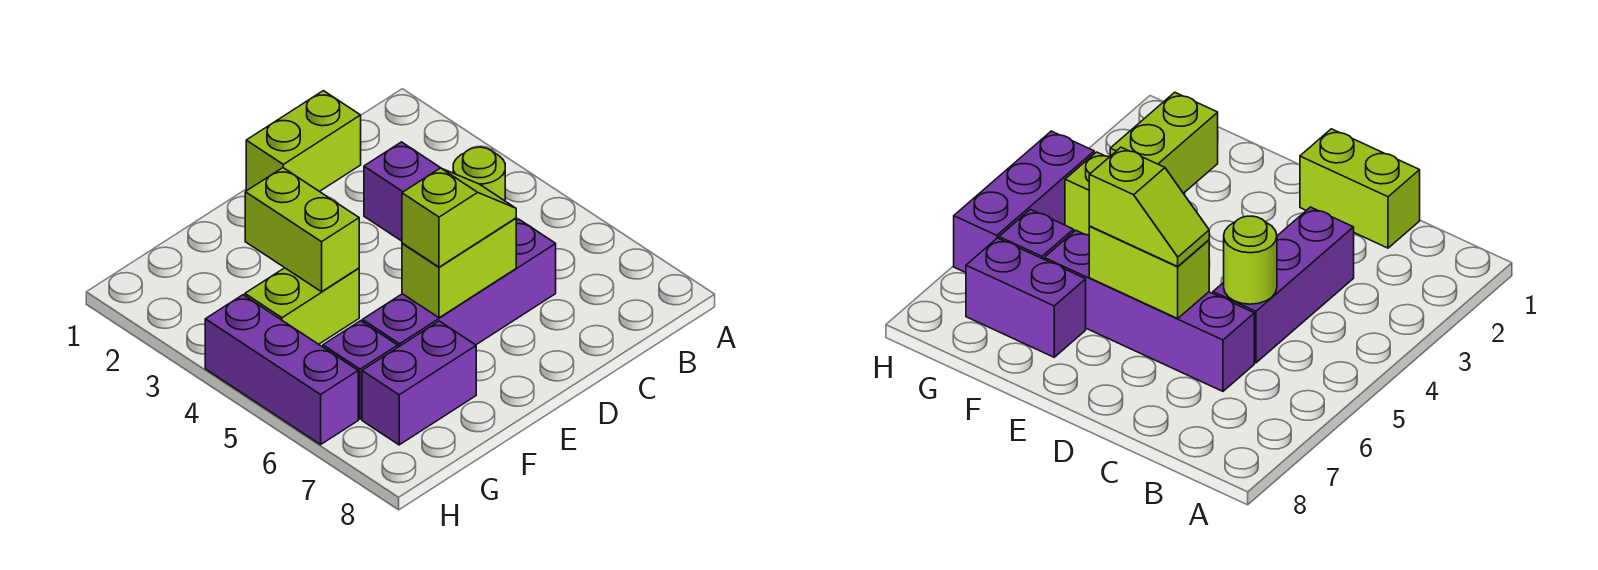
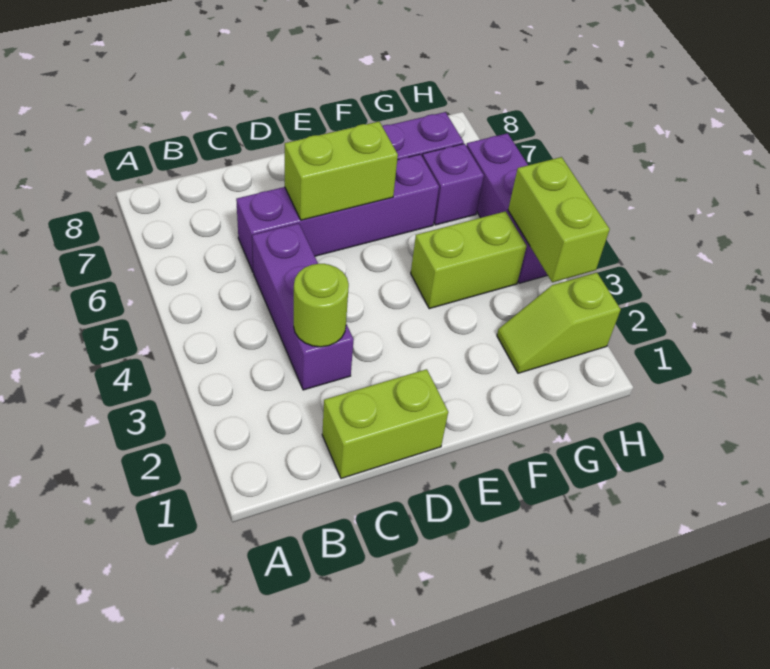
lime 1x1 round brick [453,147,505,201] -> lime 1x1 round brick moved to [294,264,349,347]
lime 1x2 slope [402,168,516,267] -> lime 1x2 slope moved to [497,273,621,373]
lime 1x2 brick [245,168,359,292] -> lime 1x2 brick moved to [508,157,610,282]

